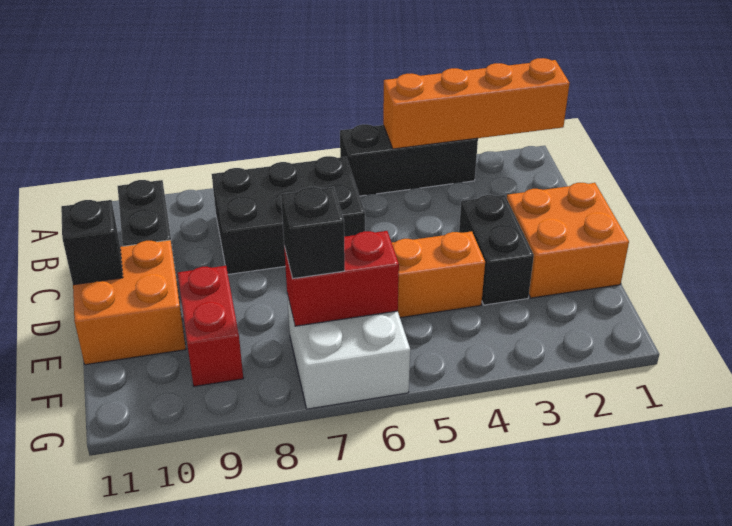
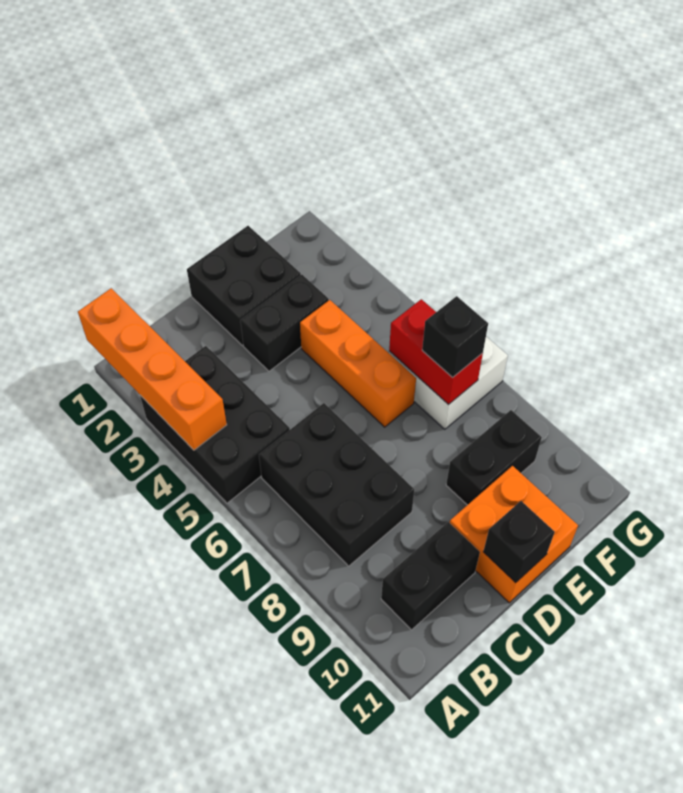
black 1x3 brick [340,124,478,196] -> black 2x3 brick [140,346,290,503]
orange 2x2 brick [507,183,629,298] -> black 2x2 brick [187,226,301,345]
red 1x2 brick [178,266,243,386] -> black 1x2 brick [446,410,542,505]

